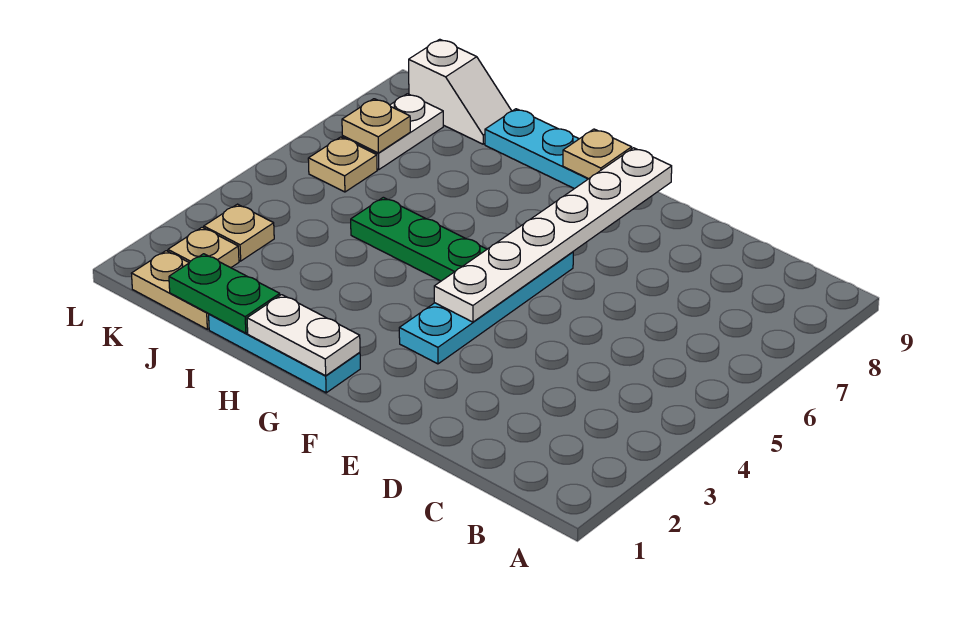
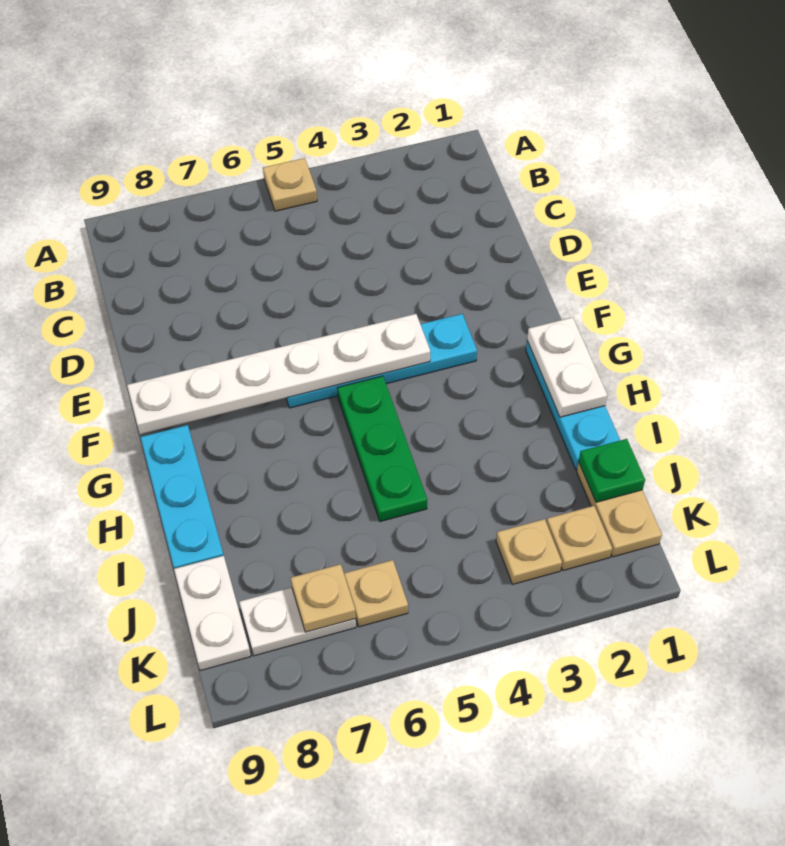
tan 1x1 plate [563,129,632,179] -> tan 1x1 plate moved to [263,158,317,211]
green 1x2 plate [169,254,280,333] -> green 1x1 plate [579,439,645,502]
white 1x2 slope [409,39,511,144] -> white 1x2 plate [174,556,251,671]

